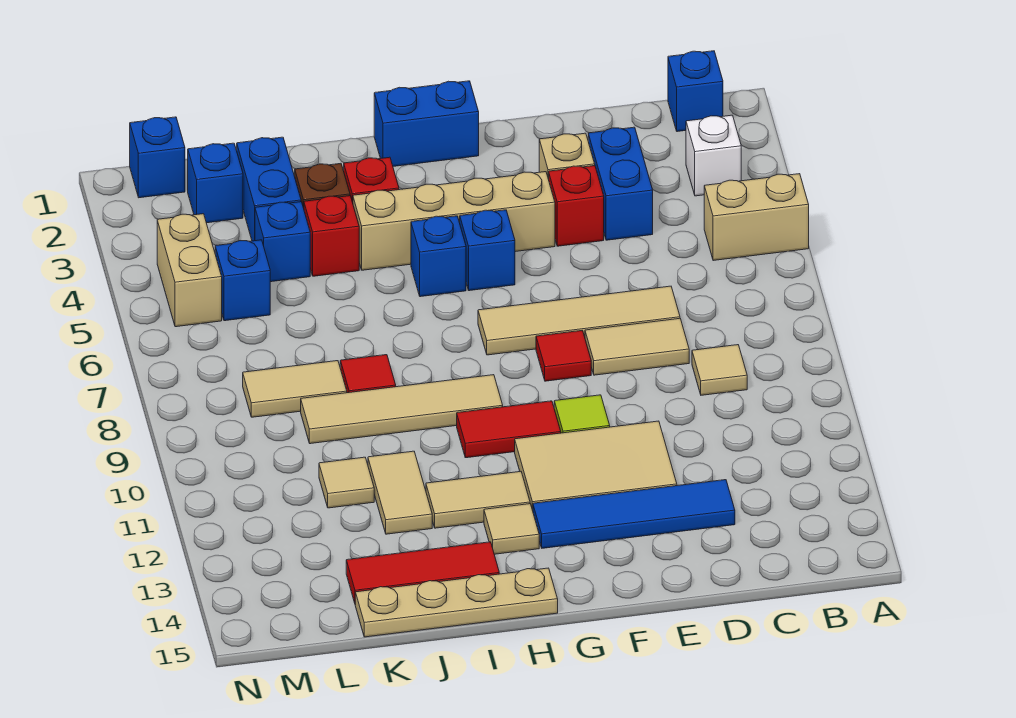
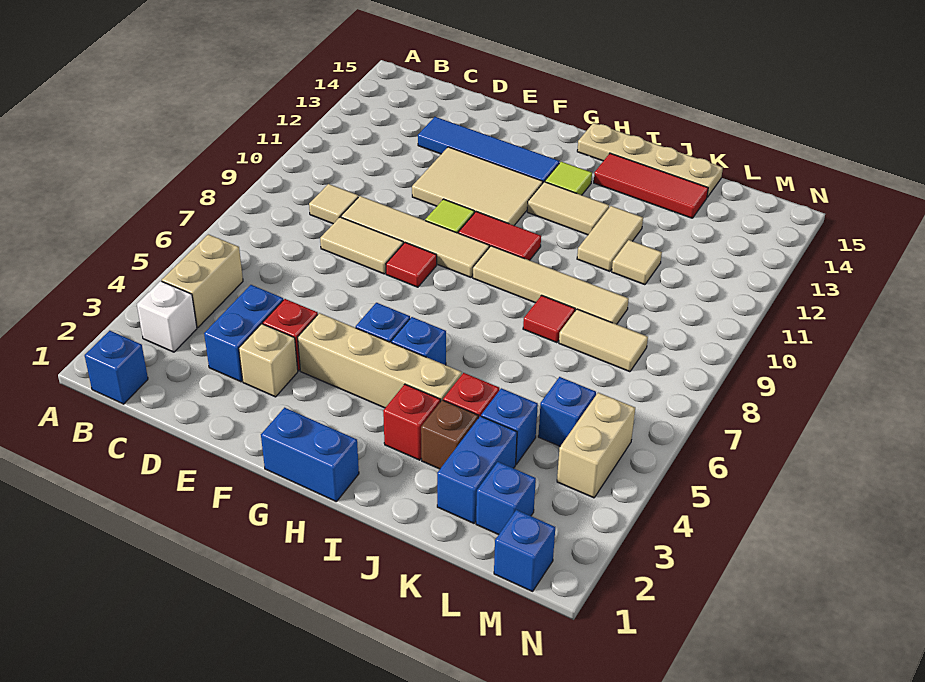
tan 1x2 brick [704,174,809,261] -> tan 1x2 brick turned to [162,234,243,327]
tan 1x4 tile [478,286,680,355] -> tan 1x4 tile moved to [341,196,489,277]
tan 1x1 tile [484,504,539,554] -> lime 1x1 tile [545,162,592,195]

